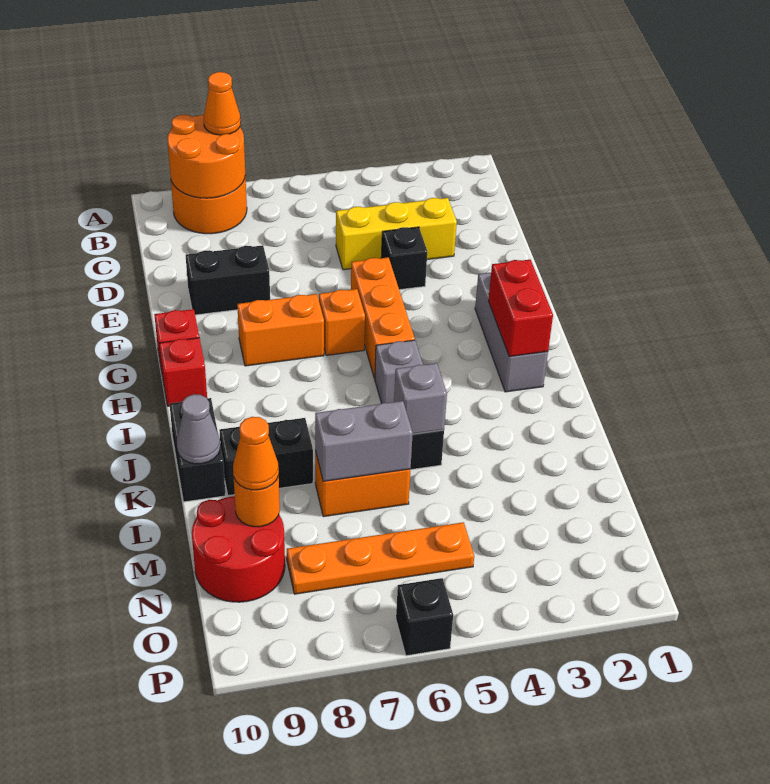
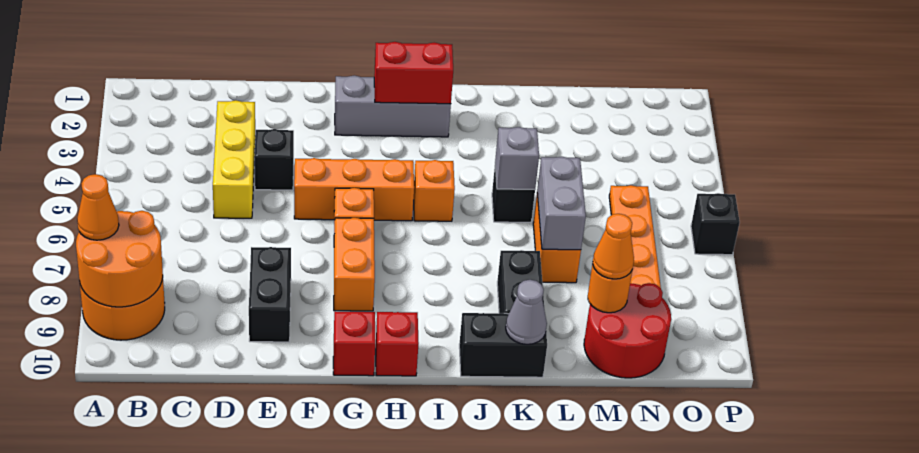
grey 1x1 brick [375,340,423,403] -> orange 1x1 brick [414,160,455,221]

